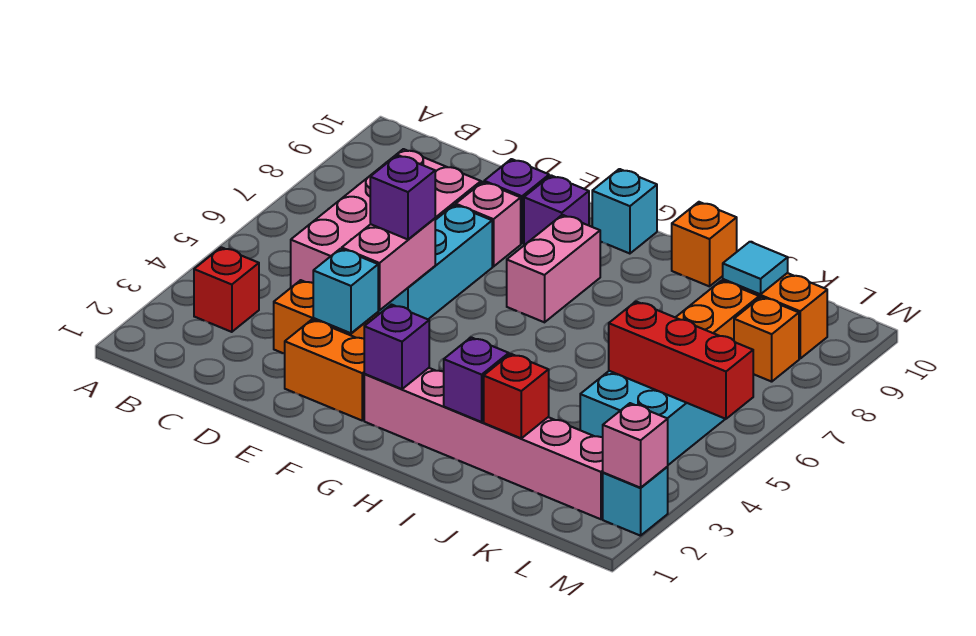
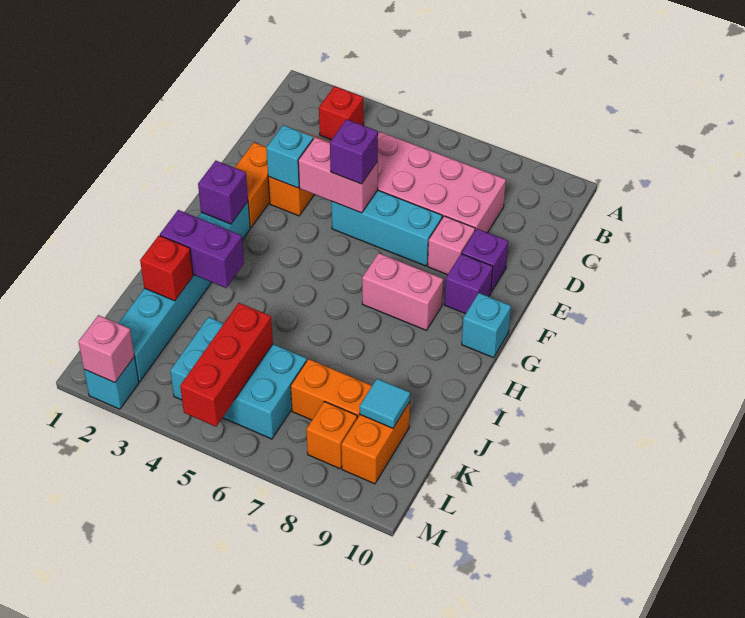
pink 1x6 brick [364,368,603,519] -> cyan 1x6 brick [118,202,250,382]
purple 1x1 brick [444,337,509,422] -> purple 1x2 brick [160,210,244,288]
orange 1x1 brick [672,202,737,286] -> none

